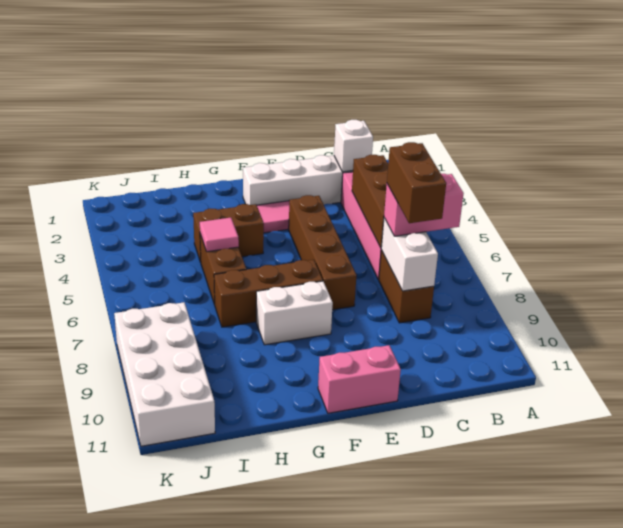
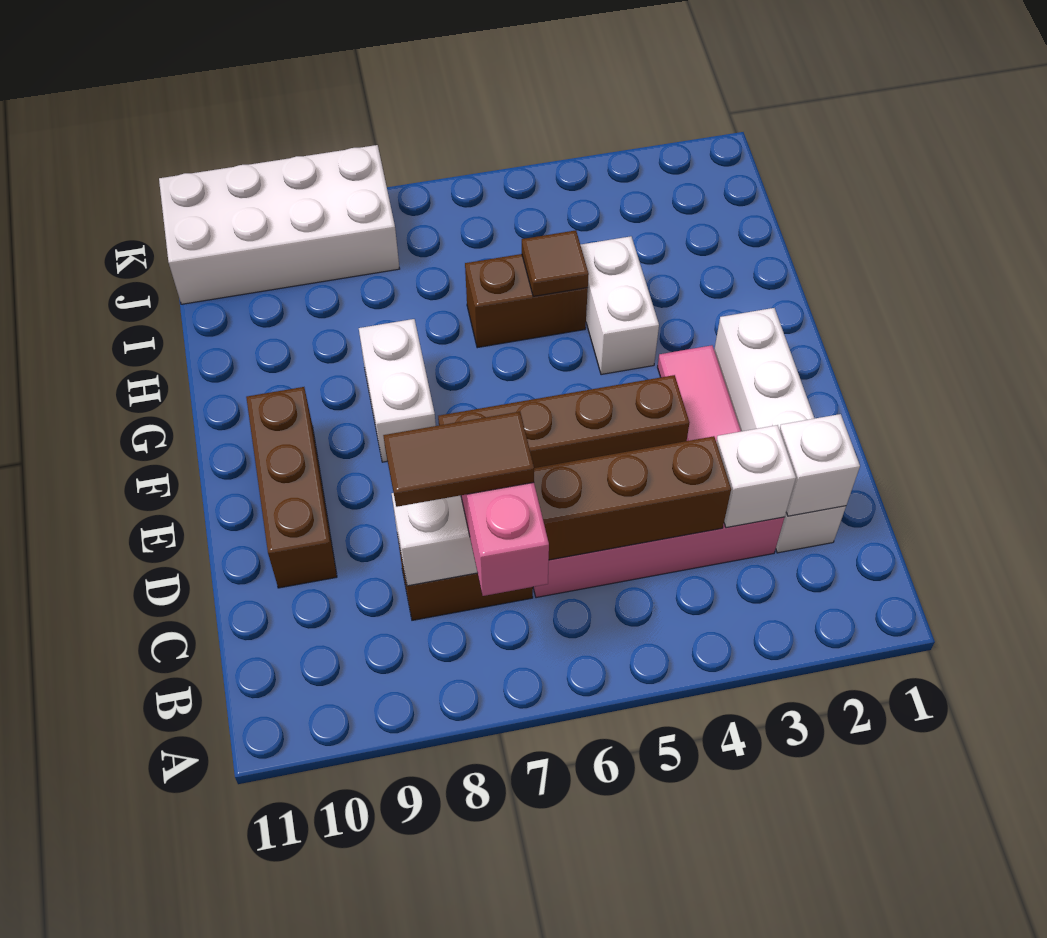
none -> white 1x1 brick [716,425,796,528]
brown 1x2 brick [387,142,446,223] -> brown 1x2 tile [383,412,534,507]
pink 1x2 brick [318,345,401,413] -> none
brown 1x3 brick [214,260,323,327] -> brown 1x3 brick moved to [246,387,337,588]
brown 1x2 brick [193,204,264,262] -> white 1x2 brick [581,236,659,375]
pink 1x1 tile [200,218,239,252] -> brown 1x1 tile [522,230,589,296]

